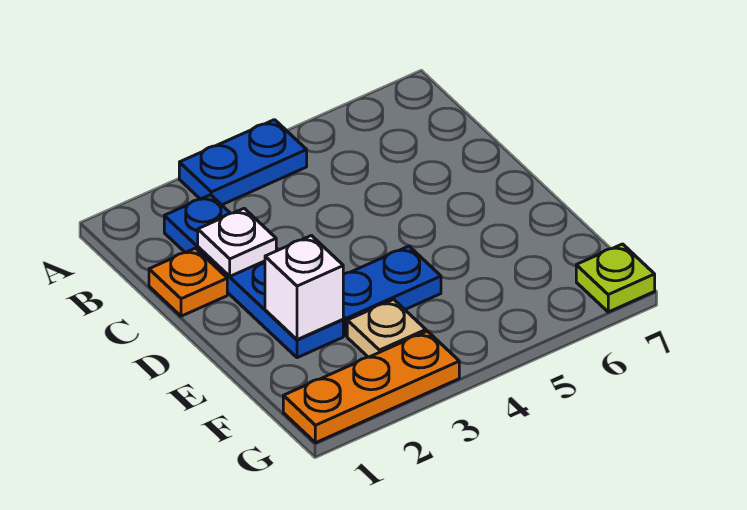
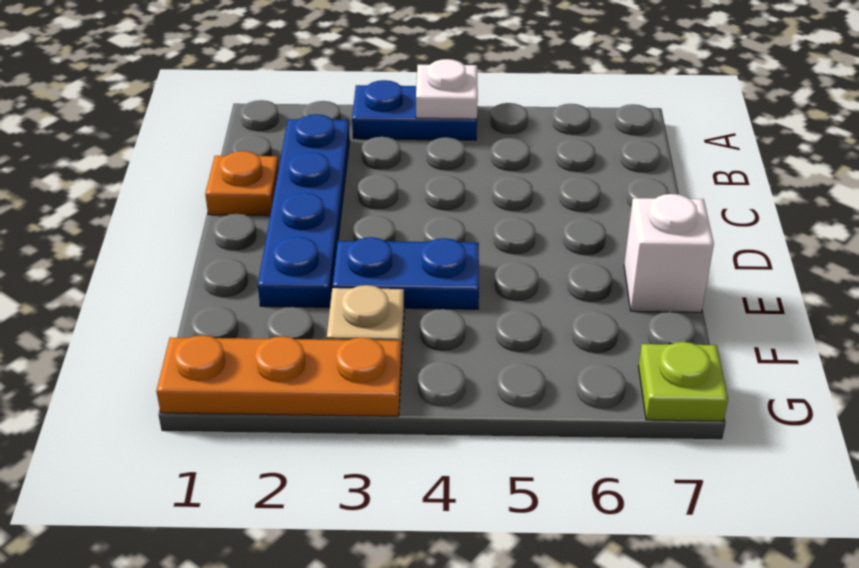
white 1x1 plate [198,208,276,276] -> white 1x1 plate moved to [416,59,478,119]
white 1x1 brick [265,236,343,340] -> white 1x1 brick moved to [624,194,714,312]

